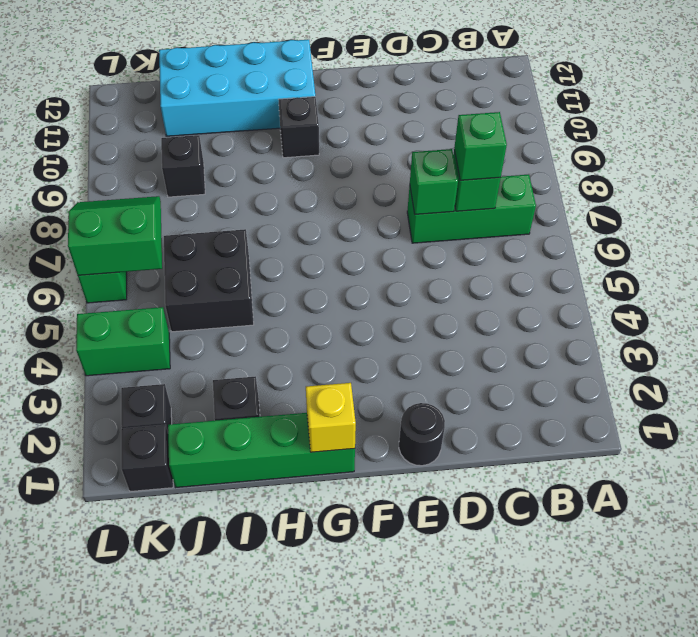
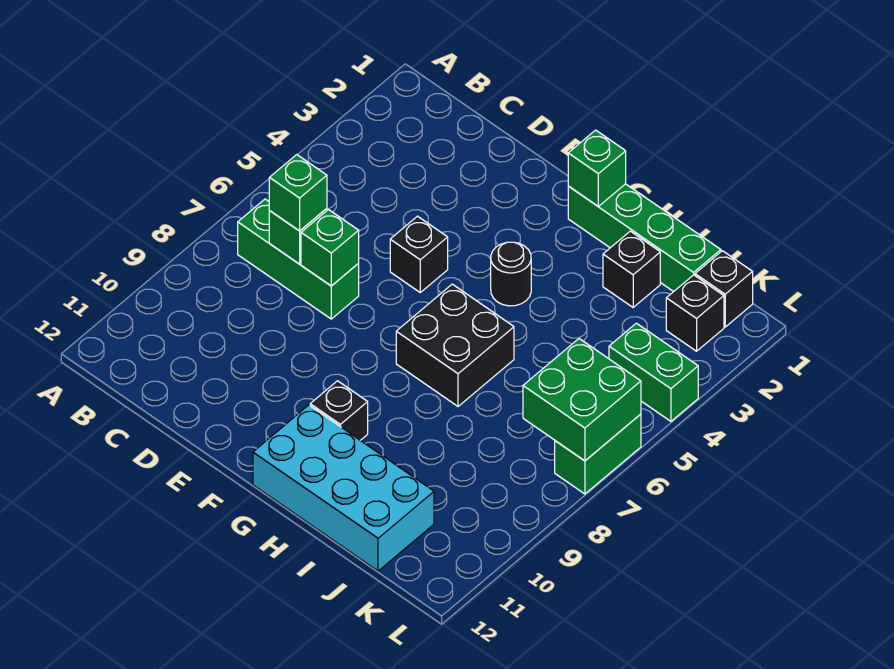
black 1x1 round brick [399,403,445,466] -> black 1x1 round brick moved to [491,242,531,306]
yellow 1x1 brick [306,383,356,452] -> green 1x1 brick [568,130,626,206]
black 2x2 brick [164,229,254,332] -> black 2x2 brick moved to [396,284,514,406]
black 1x1 brick [161,135,205,197] -> black 1x1 brick moved to [390,216,448,292]
green 2x2 slope [68,196,162,275] -> green 2x2 brick [523,339,641,461]

